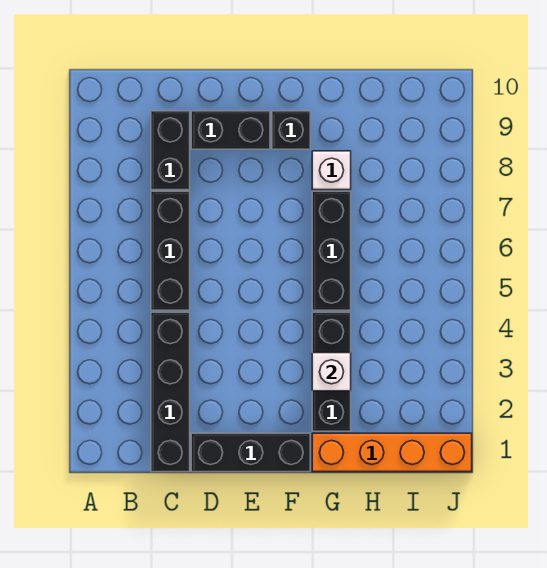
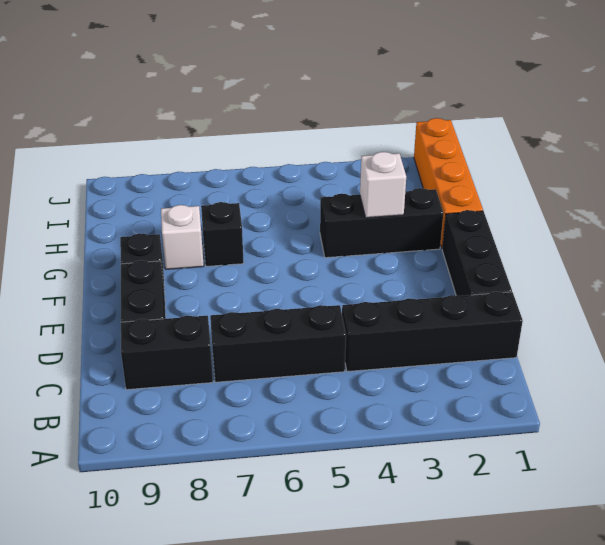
black 1x3 brick [312,191,351,310] -> black 1x1 brick [201,202,244,266]

